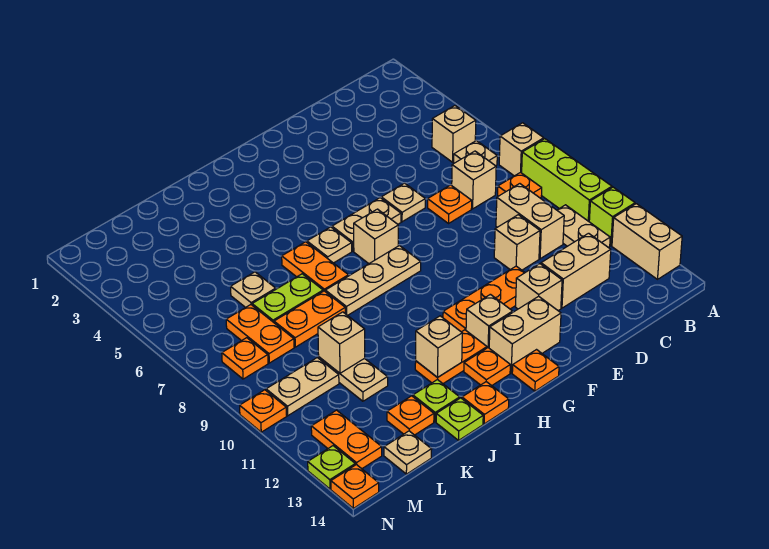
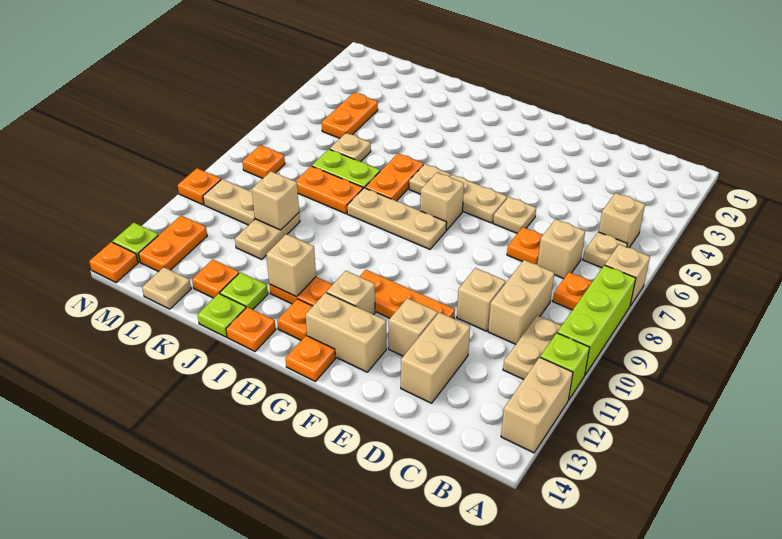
tan 1x2 brick [541,233,611,308] -> tan 1x2 brick turned to [401,312,470,403]
orange 1x2 plate [226,305,294,363] -> orange 1x2 plate moved to [322,93,378,138]

